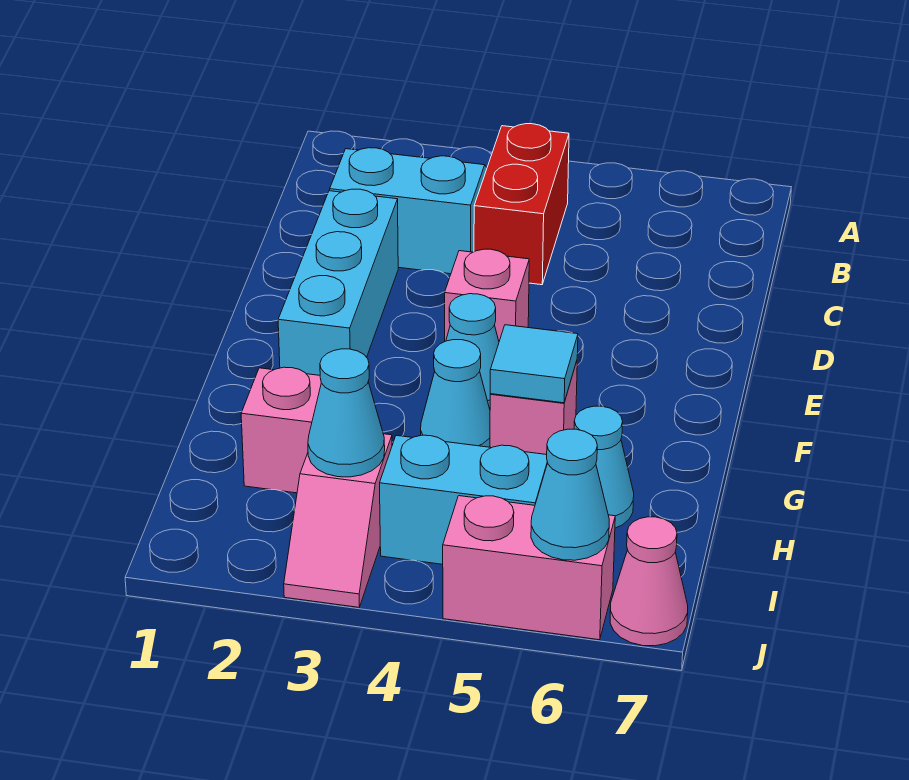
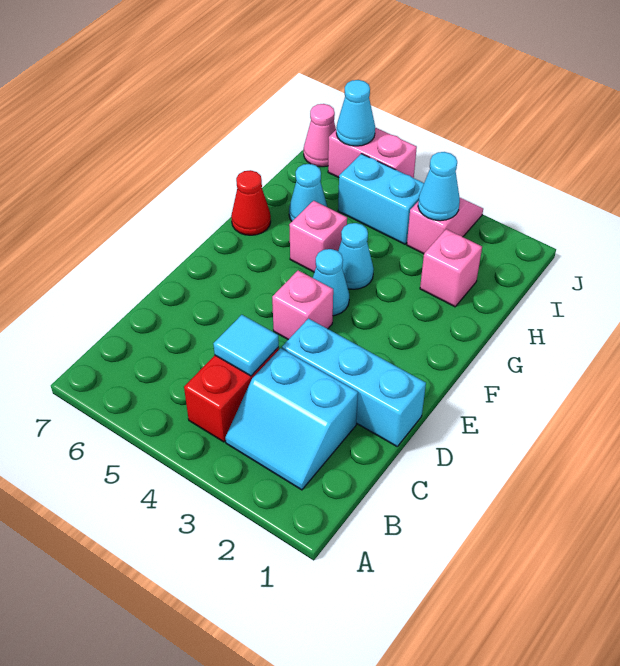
cyan 1x3 brick [278,189,398,375] -> cyan 1x3 brick turned to [282,319,426,446]
cyan 1x1 tile [490,325,578,403] -> cyan 1x1 tile moved to [213,315,279,376]
none -> red 1x1 cone [231,170,271,235]

